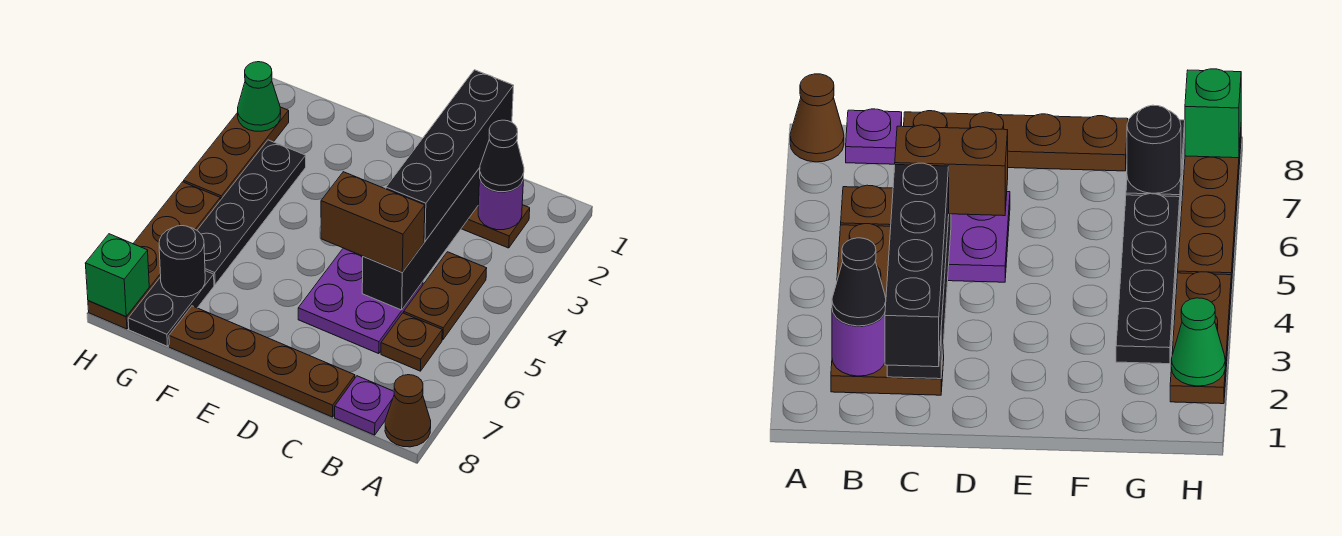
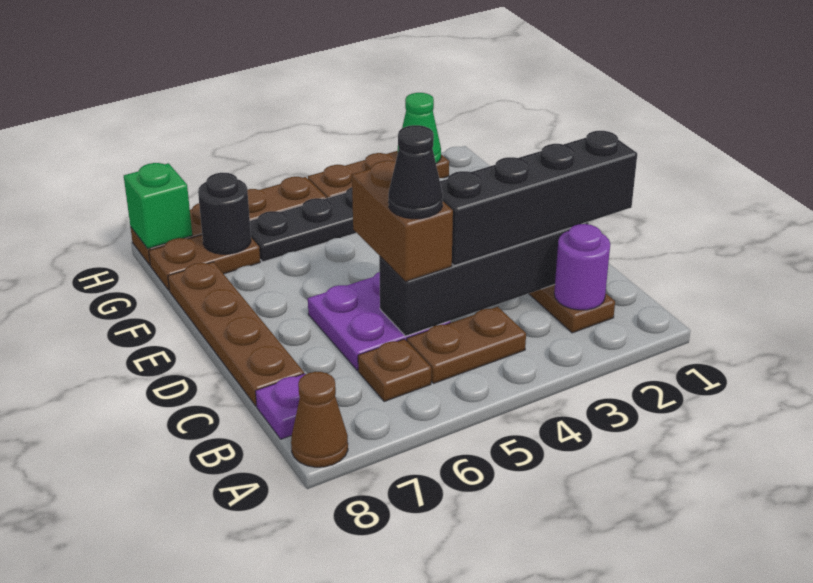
black 1x1 cone [480,120,524,192] -> black 1x1 cone moved to [388,125,443,219]
black 1x2 plate [128,271,214,346] -> brown 1x2 plate [149,235,260,290]

